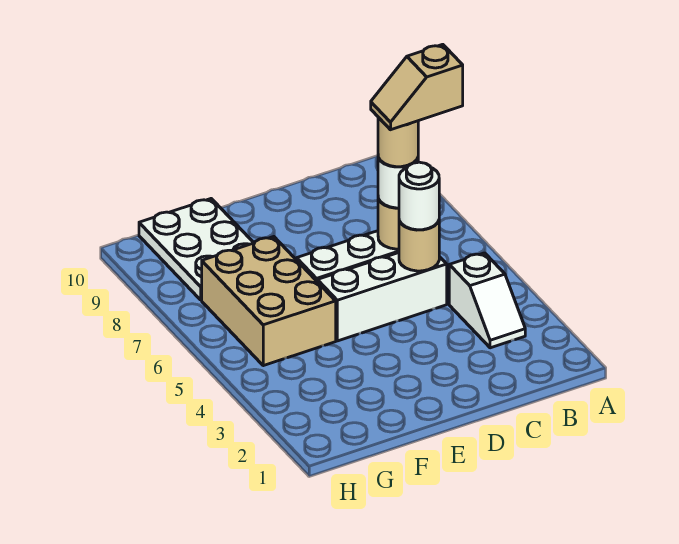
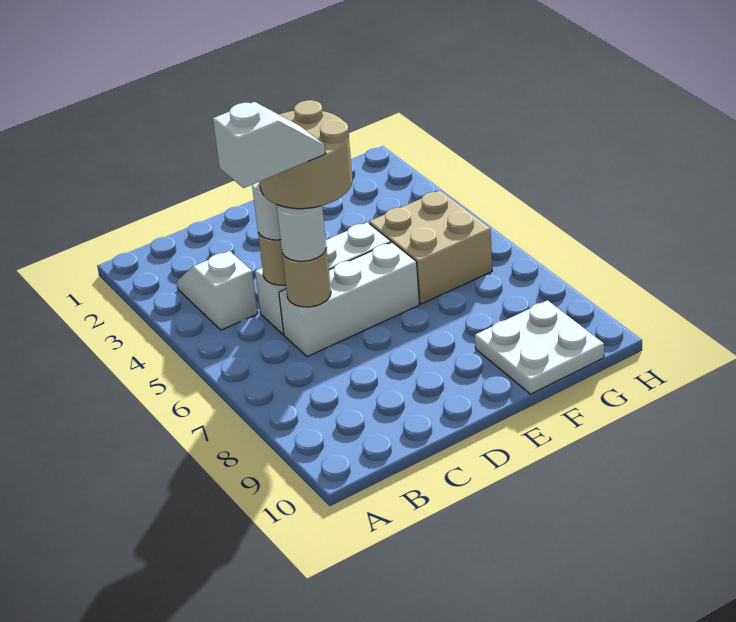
tan 1x2 slope [371,44,463,130] -> white 1x2 slope [213,102,326,188]
tan 1x1 round brick [378,117,418,167] -> tan 2x2 round brick [260,100,353,209]
tan 2x3 brick [202,237,336,366] -> tan 2x2 brick [369,191,492,304]
white 2x3 plate [139,199,253,300] -> white 2x2 plate [475,300,604,394]

